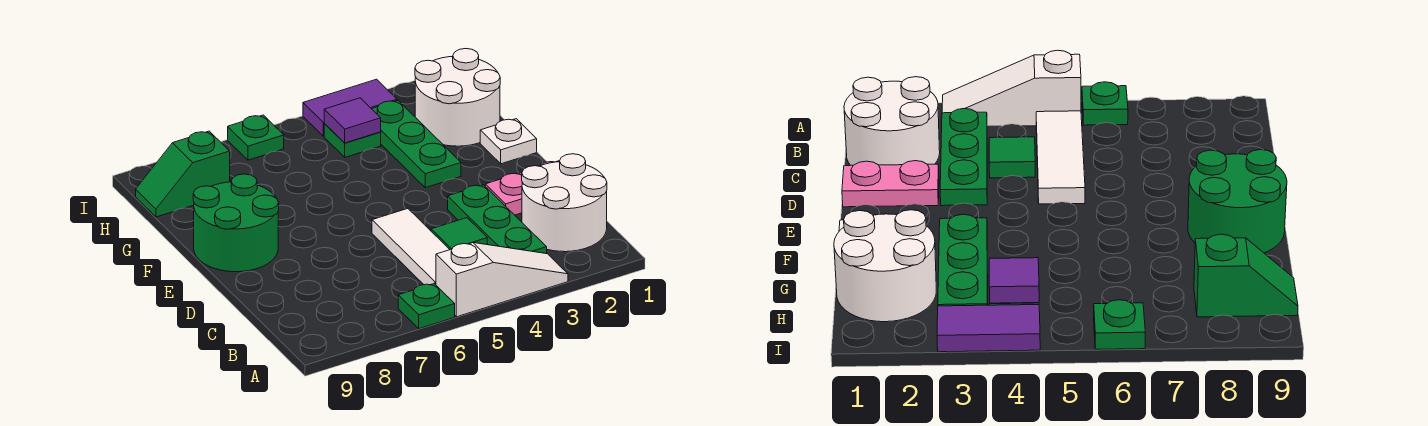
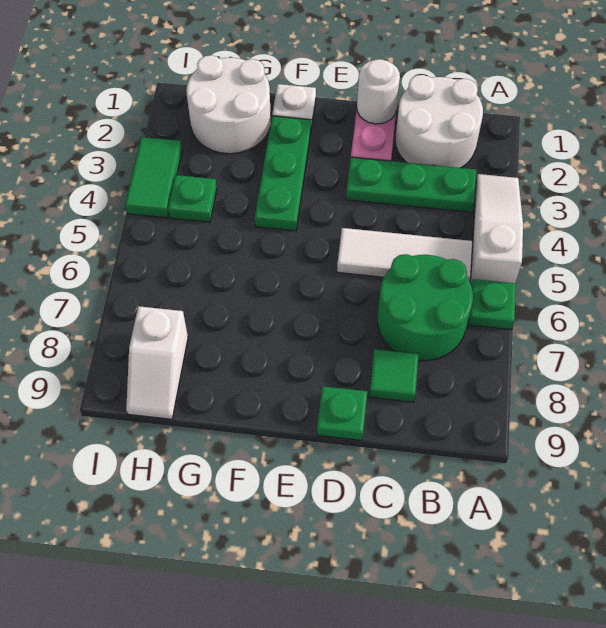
green 1x1 tile [431,218,487,250] -> green 1x1 tile moved to [369,349,419,402]
none -> white 1x1 round brick [357,59,400,124]
green 2x2 round brick [193,174,279,272] -> green 2x2 round brick moved to [377,254,473,361]
green 1x3 plate [372,100,461,188] -> green 1x3 plate turned to [255,116,311,231]
purple 1x1 tile [324,98,381,143] -> none
green 1x2 slope [136,131,230,217] -> white 1x2 slope [126,306,188,419]
purple 1x2 tile [303,79,397,136] -> green 1x2 tile [125,137,182,218]
green 1x1 plate [228,115,284,160] -> green 1x1 plate moved to [317,386,367,440]

